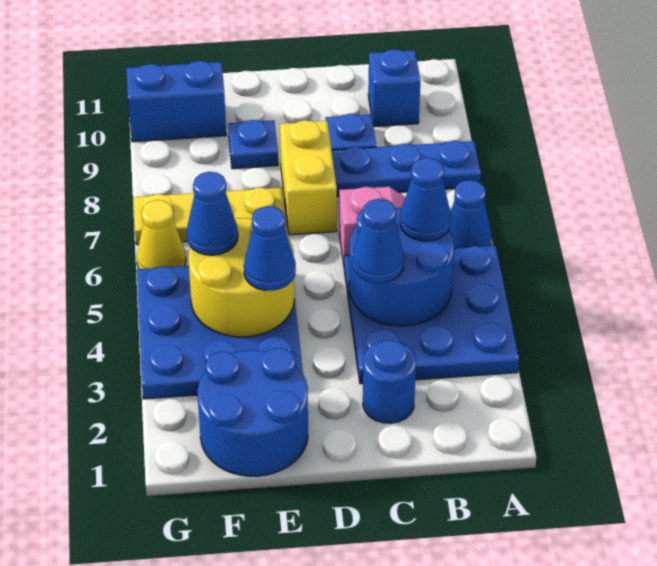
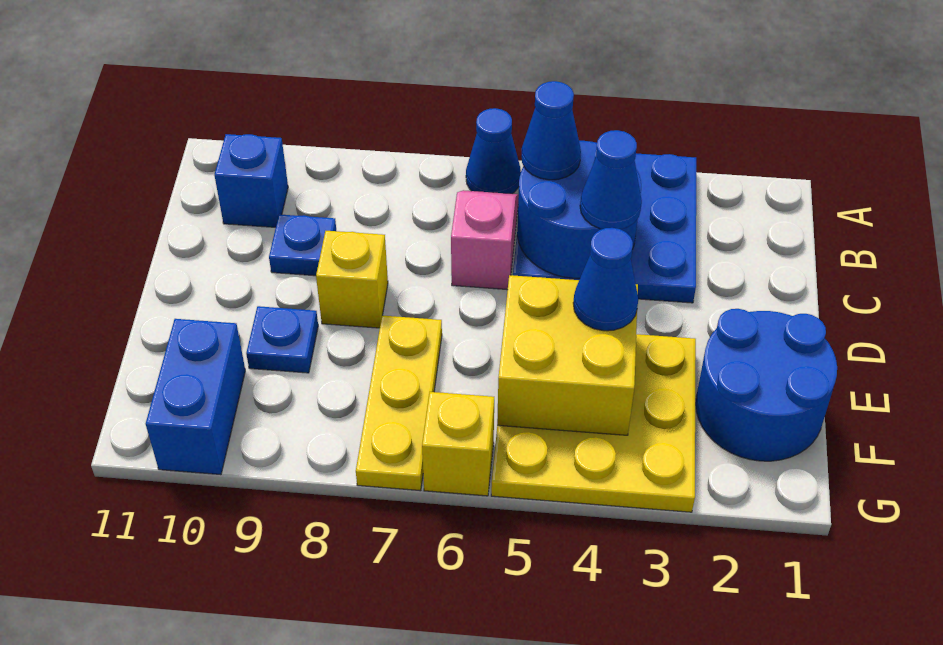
blue 1x3 plate [332,141,481,196] -> none
blue 1x1 round brick [363,340,416,423] -> none
yellow 1x2 brick [280,120,337,235] -> yellow 1x1 brick [316,231,388,328]
blue 3x3 plate [137,266,303,399] -> yellow 3x3 plate [491,334,696,512]
yellow 2x2 round brick [188,218,294,337] -> yellow 2x2 brick [497,275,638,435]
blue 1x1 cone [187,172,238,255] -> none
yellow 1x1 cone [137,200,186,269] -> yellow 1x1 brick [422,392,494,496]

